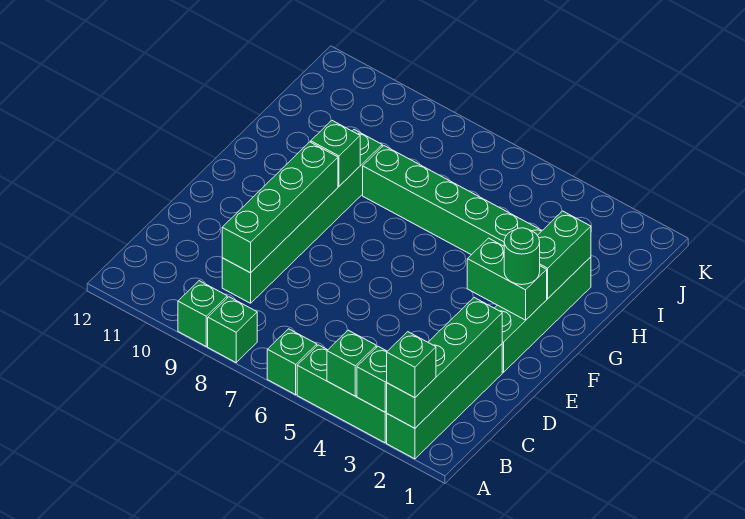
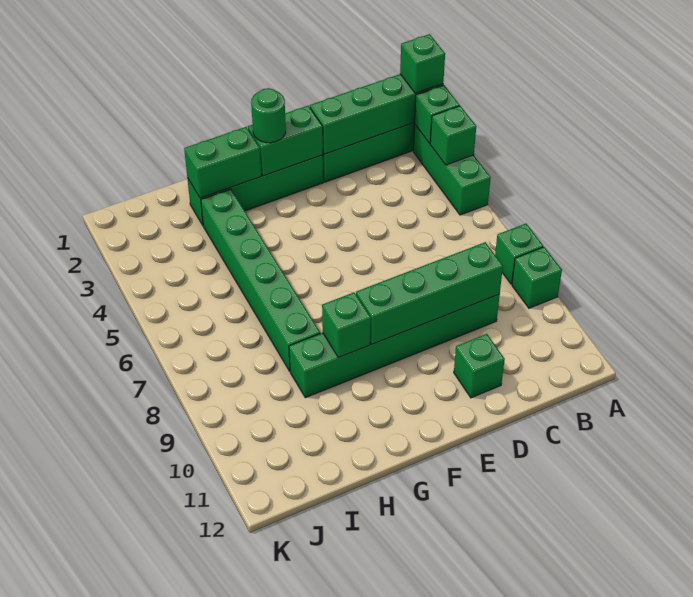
green 1x1 brick [267,329,317,395] -> green 1x1 brick moved to [454,334,505,398]
green 1x2 brick [467,238,547,320] -> green 1x2 brick turned to [248,106,323,176]

